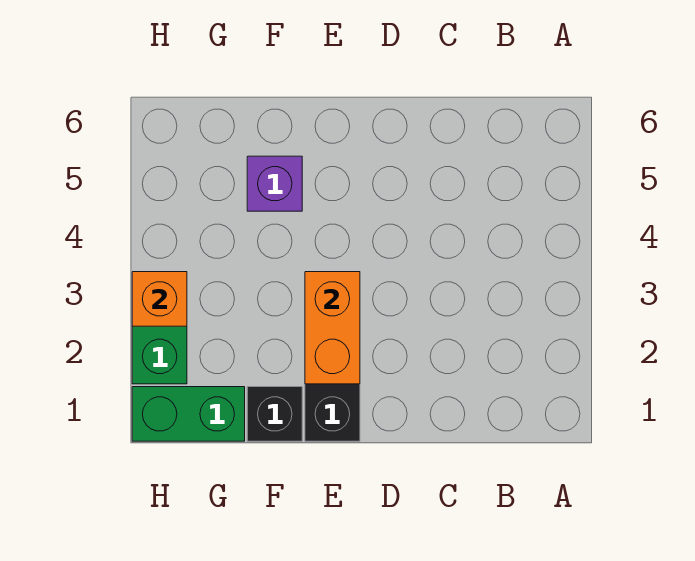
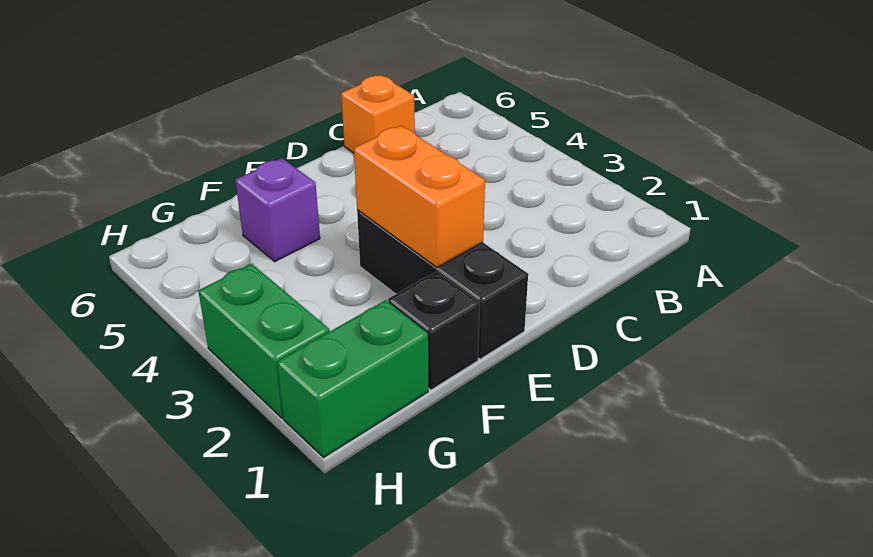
orange 1x1 brick [132,272,187,326] -> orange 1x1 brick moved to [341,75,415,153]

